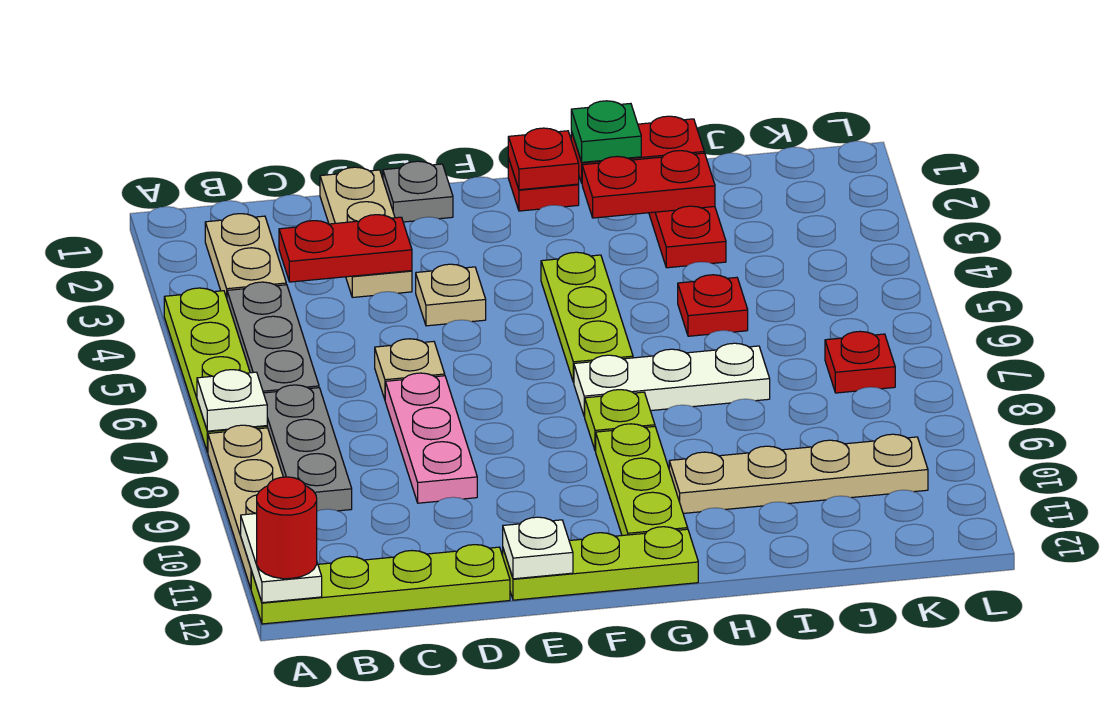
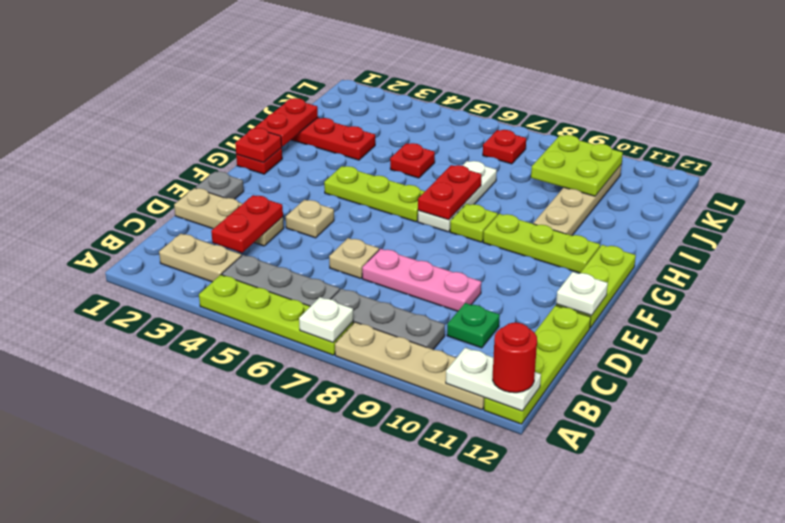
green 1x1 plate [571,101,641,162] -> green 1x1 plate moved to [447,303,500,348]
red 1x2 plate [582,151,715,218] -> red 1x2 plate moved to [418,165,482,220]
none -> lime 2x2 plate [531,135,623,196]

